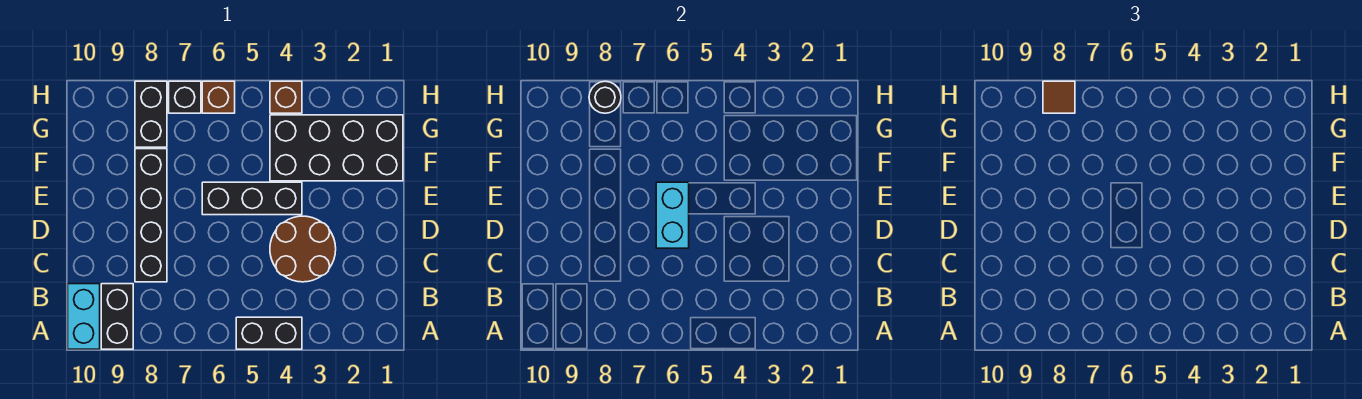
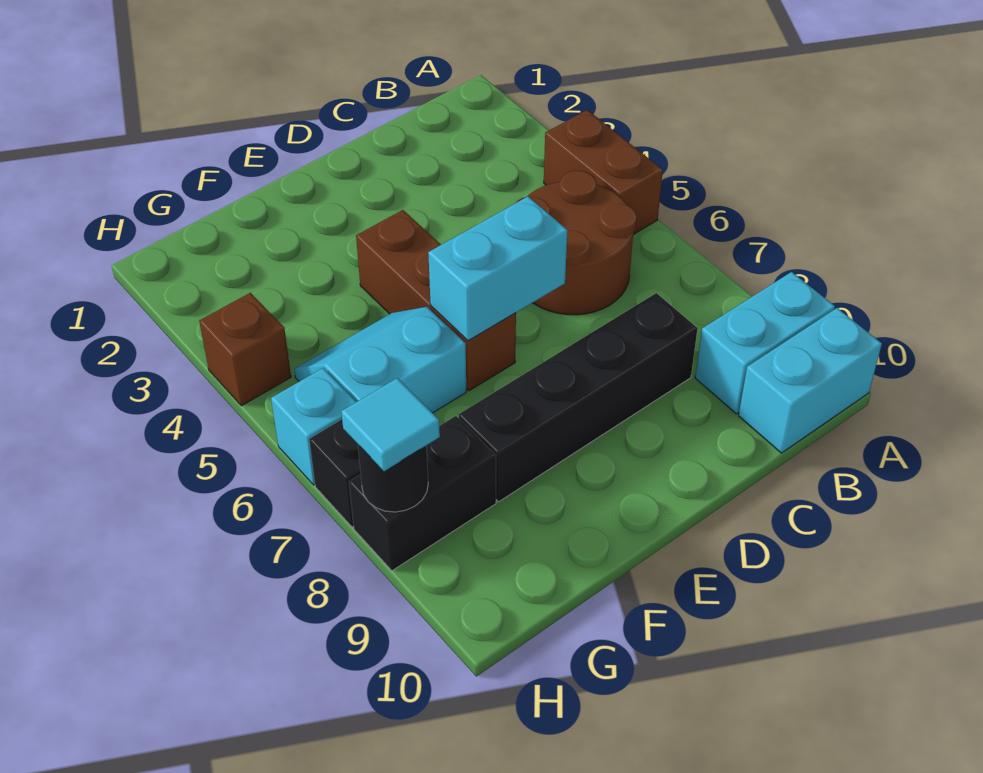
black 1x2 brick [236,317,302,349] -> brown 1x2 brick [544,110,663,234]
black 1x2 brick [101,284,133,349] -> cyan 1x2 brick [695,272,835,414]
brown 2x2 round brick [270,216,336,282] -> brown 2x2 round brick moved to [516,171,637,315]
black 1x3 brick [202,182,302,215] -> brown 1x3 brick [356,210,516,391]
black 2x4 brick [270,115,403,181] -> none
none -> cyan 2x2 slope [294,307,466,413]
brown 1x1 brick [202,81,235,113] -> cyan 1x1 brick [271,368,356,485]
brown 1x1 tile [1043,81,1075,113] -> cyan 1x1 tile [341,378,440,471]

